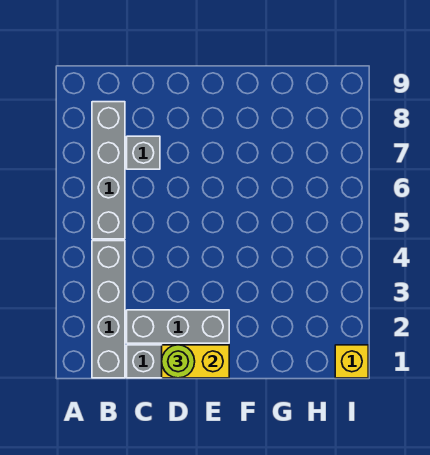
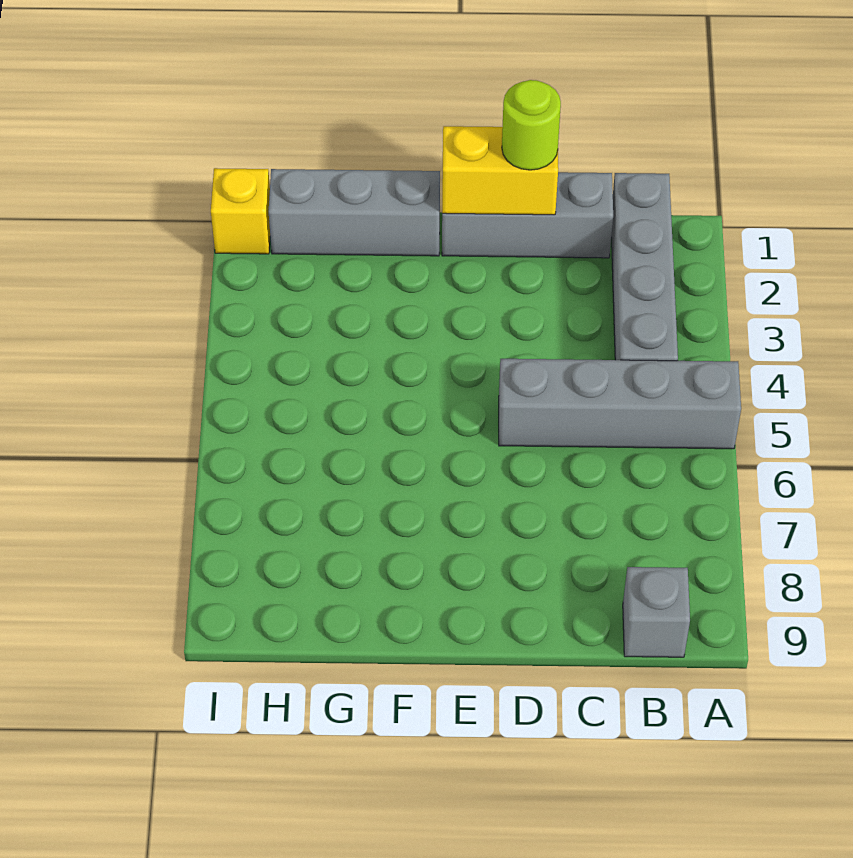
grey 1x4 brick [92,102,125,239] -> grey 1x4 brick turned to [499,359,741,449]
grey 1x3 brick [127,310,229,343] -> grey 1x3 brick moved to [269,169,440,256]
grey 1x1 brick [127,136,160,169] -> grey 1x1 brick moved to [623,567,690,657]

